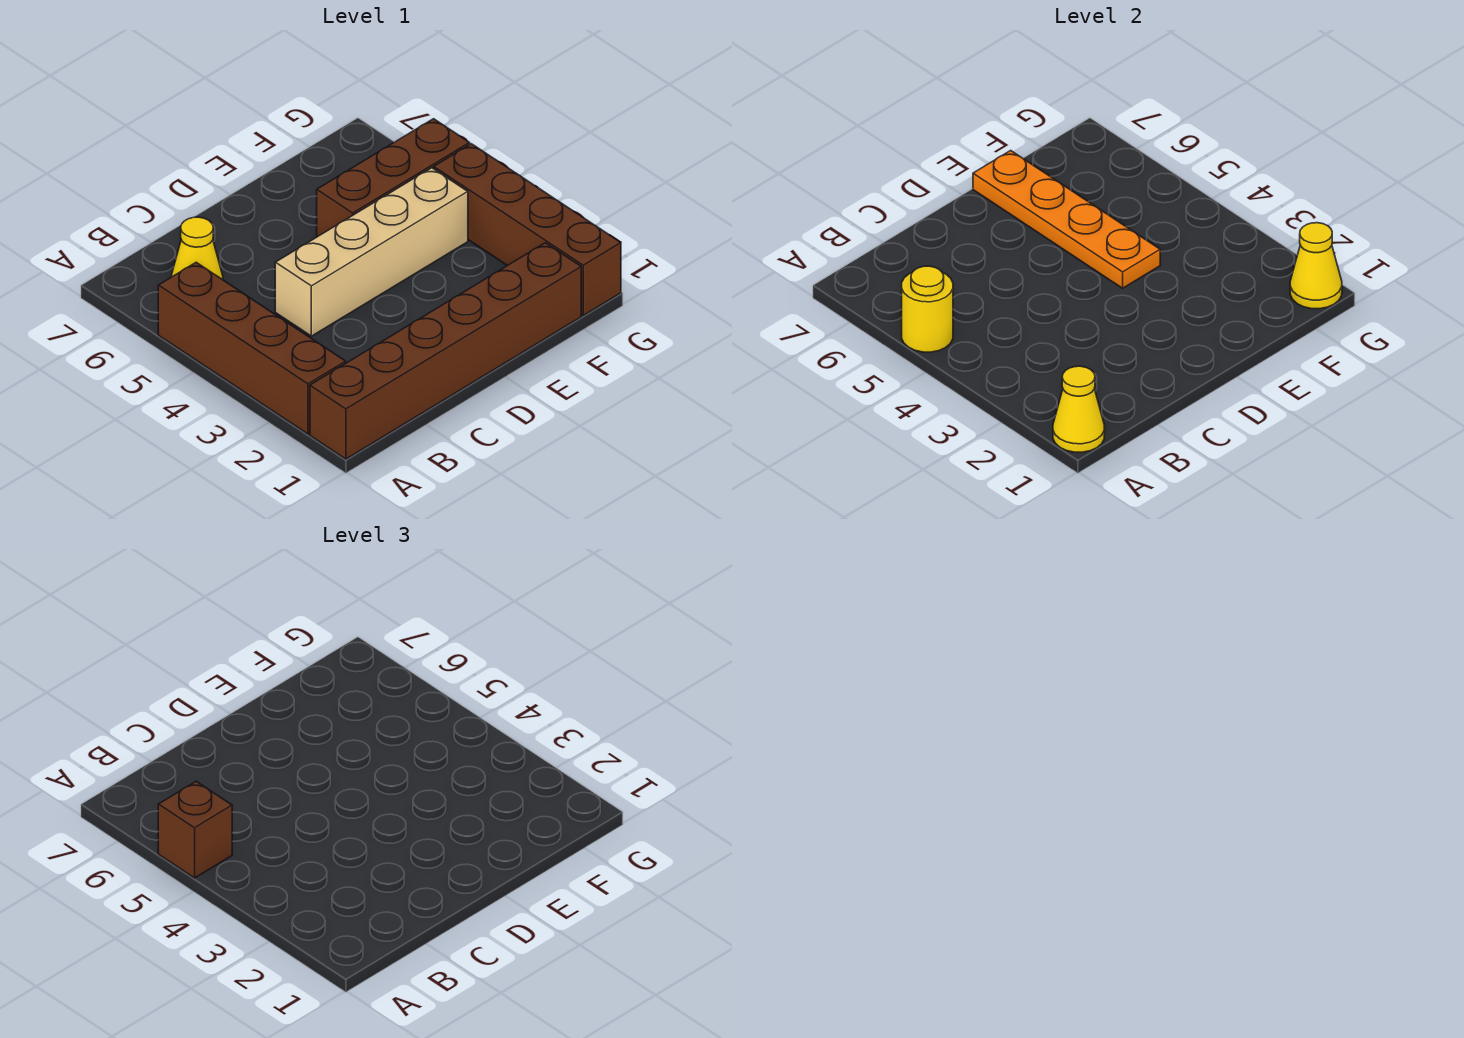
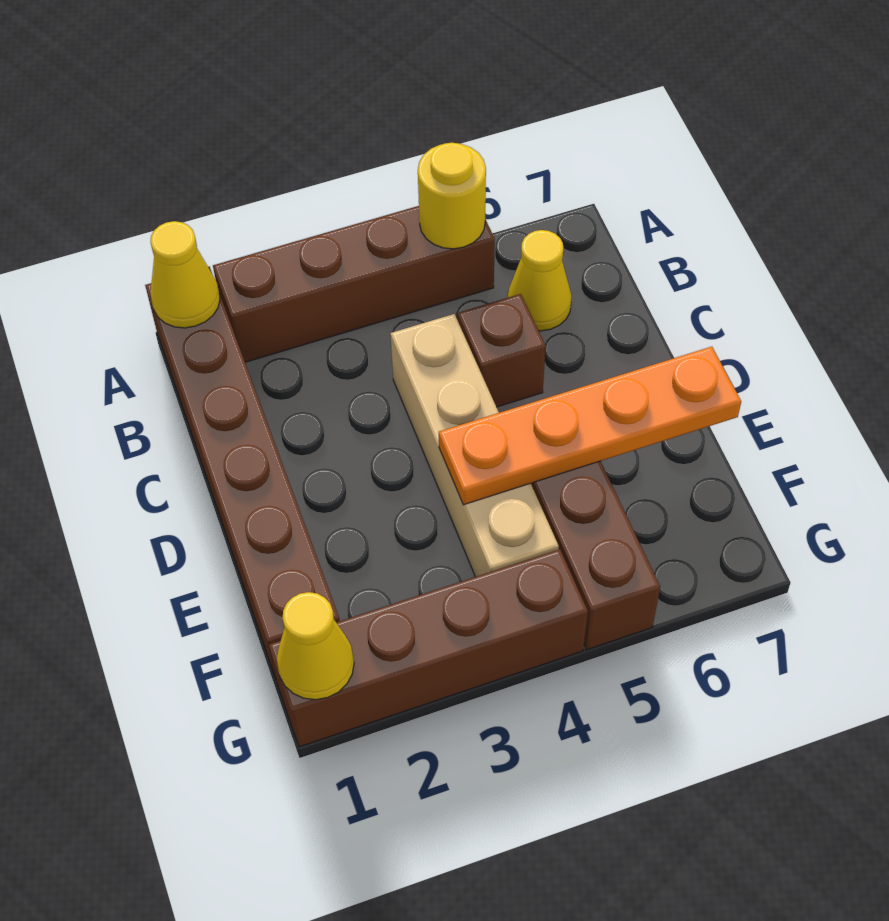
brown 1x1 brick [158,781,232,878] -> brown 1x1 brick moved to [458,294,546,407]

